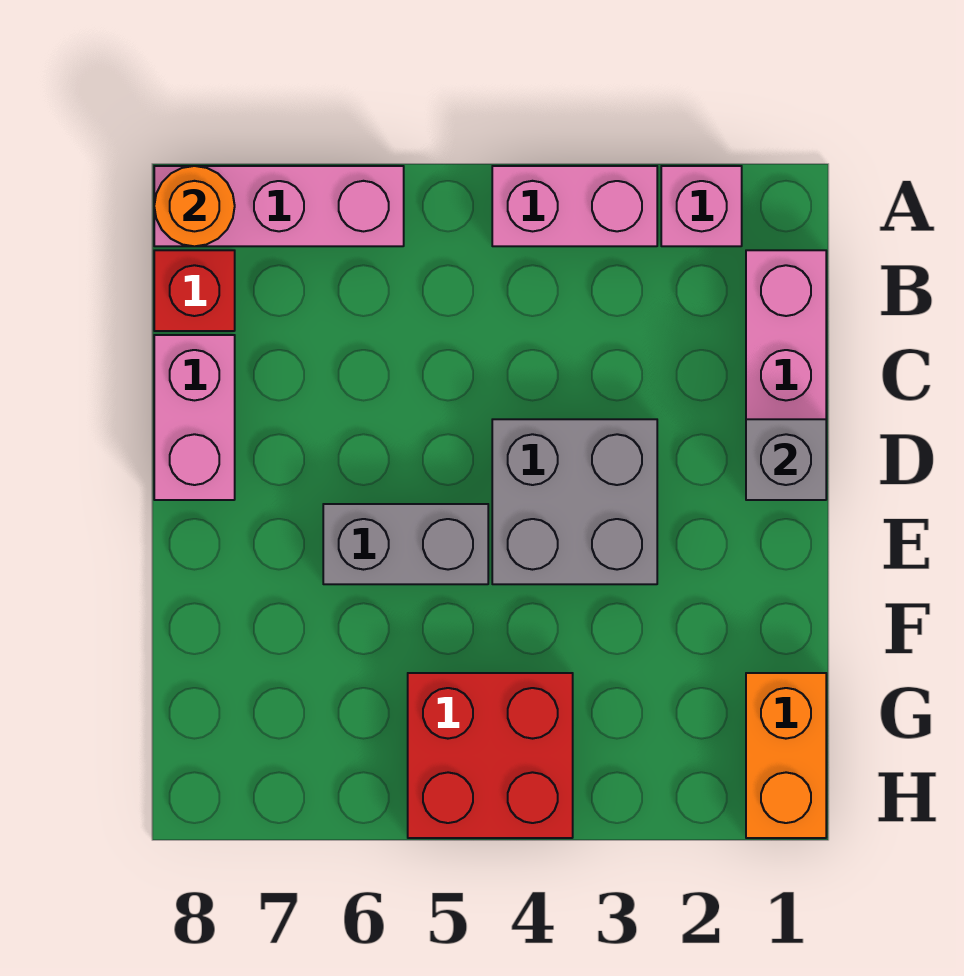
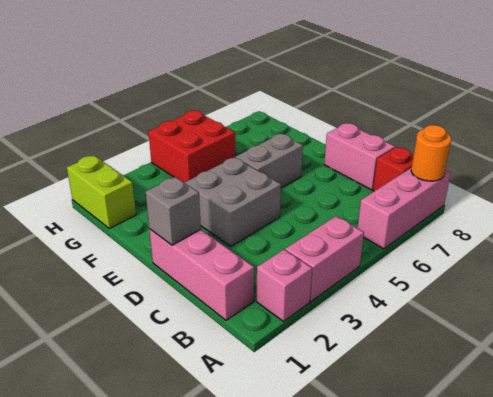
orange 1x2 brick [746,673,826,838] -> lime 1x2 brick [67,155,136,229]

